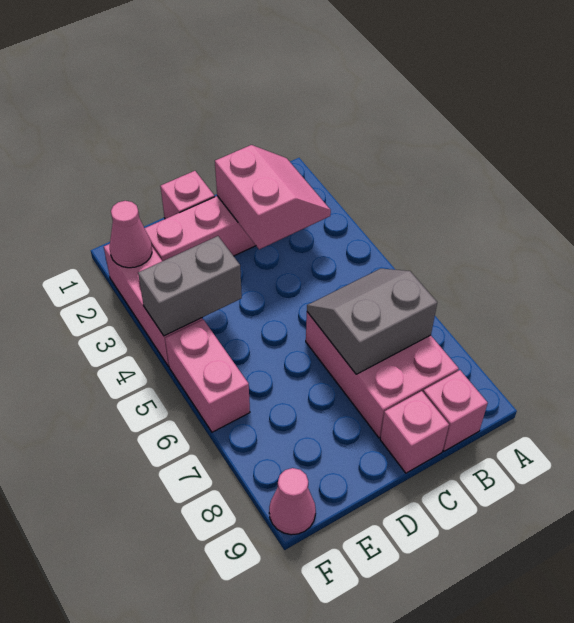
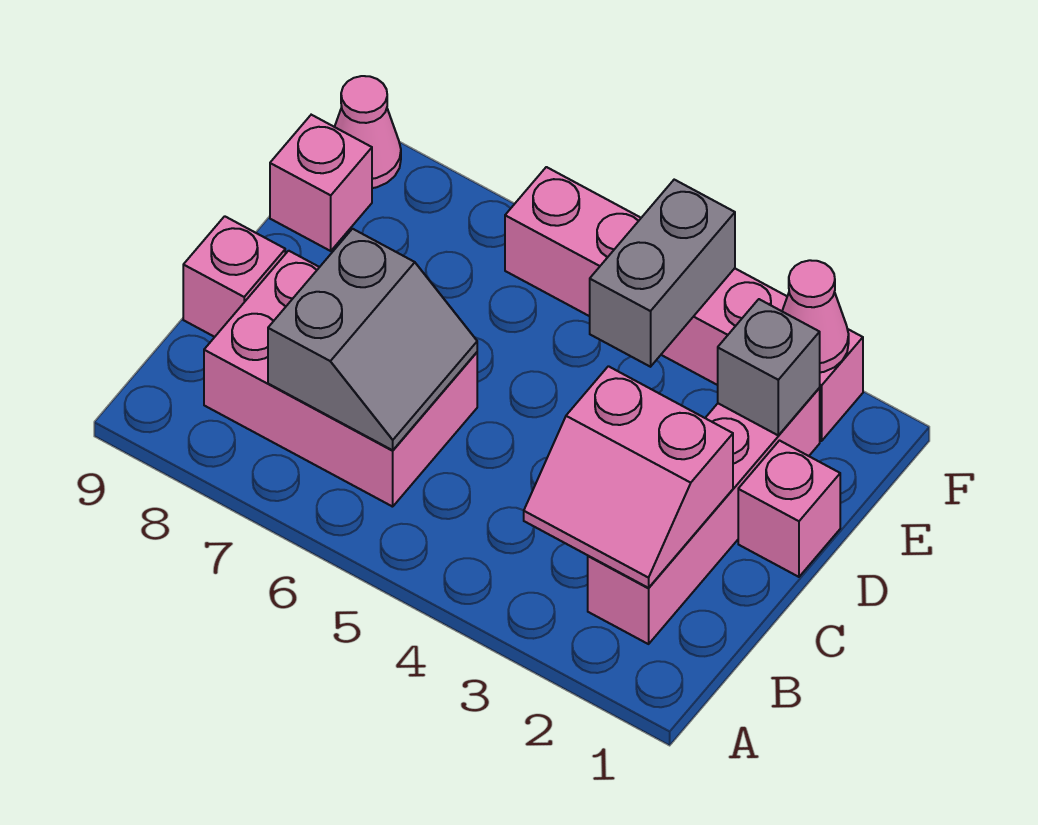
pink 1x1 brick [423,370,488,451] -> pink 1x1 brick moved to [270,115,372,251]
none -> grey 1x1 brick [718,299,820,436]

